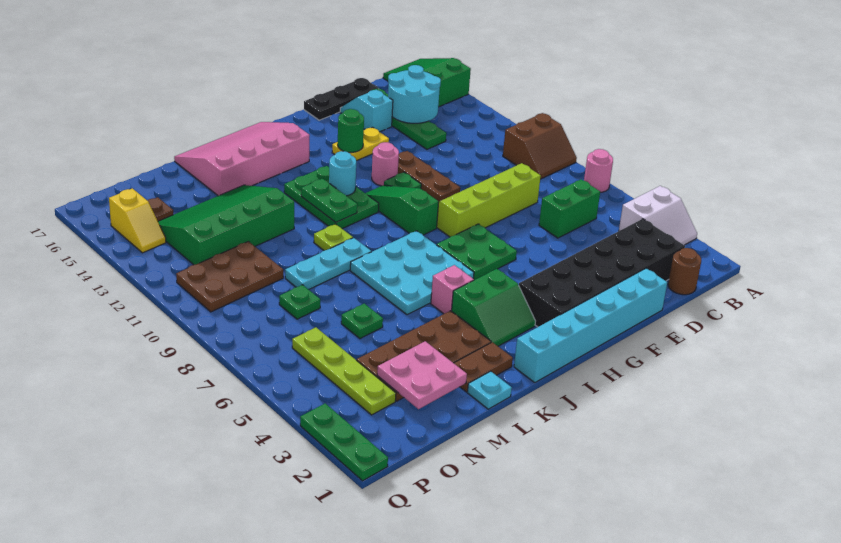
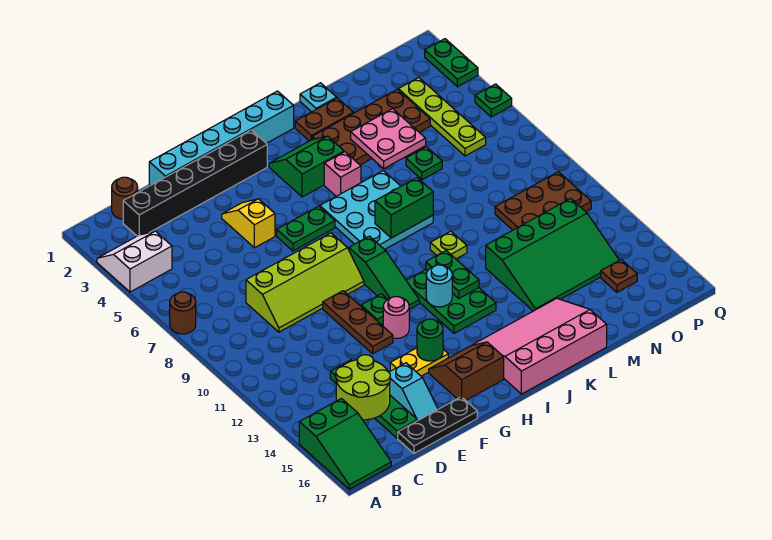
pink 1x1 round brick [584,149,613,192] -> brown 1x1 round brick [170,292,196,334]
brown 2x2 slope [503,113,577,179] -> brown 2x2 slope moved to [429,342,504,400]
black 2x6 brick [519,219,685,327] -> black 1x6 brick [123,130,267,236]
green 1x2 brick [539,179,600,238] -> green 1x2 brick moved to [375,178,433,238]
cyan 2x2 round brick [388,65,441,123] -> lime 2x2 round brick [336,355,390,420]
green 2x2 plate [437,224,517,280] -> green 1x2 plate [277,206,335,251]
pink 3x4 slope [174,122,310,196] -> pink 3x4 slope turned to [473,298,607,394]
cyan 1x3 plate [285,238,371,290] -> none
pink 2x2 plate [377,341,467,409] -> pink 2x2 plate moved to [351,109,426,169]
green 1x1 plate [279,285,320,319] -> green 1x1 plate moved to [475,84,512,117]
yellow 1x2 slope [109,188,166,253] -> yellow 1x2 slope moved to [222,199,275,248]
green 1x3 plate [300,403,388,481] -> green 1x2 plate [425,39,478,87]

